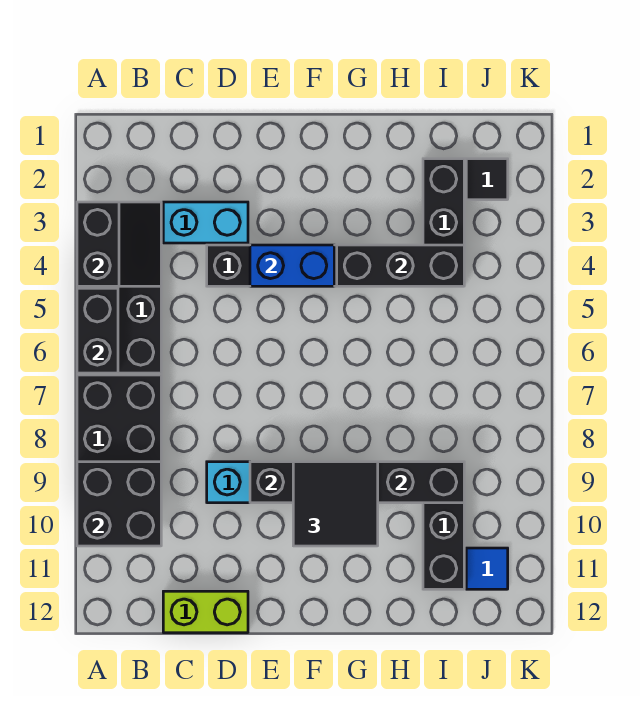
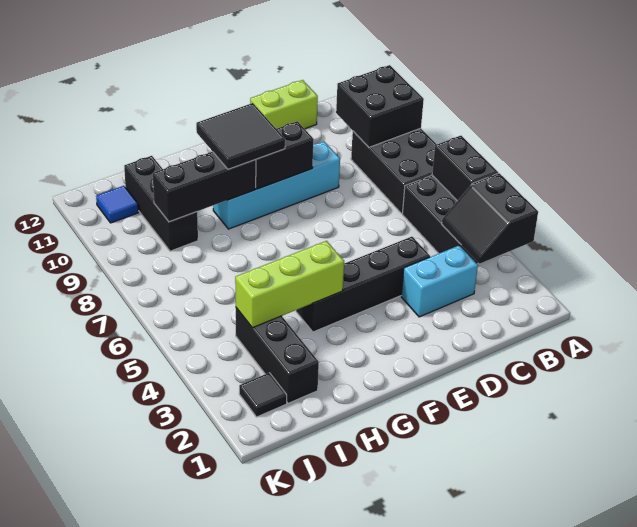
blue 1x2 brick [250,245,334,286] -> none
black 1x3 brick [337,245,464,286] -> lime 1x3 brick [235,241,344,328]

